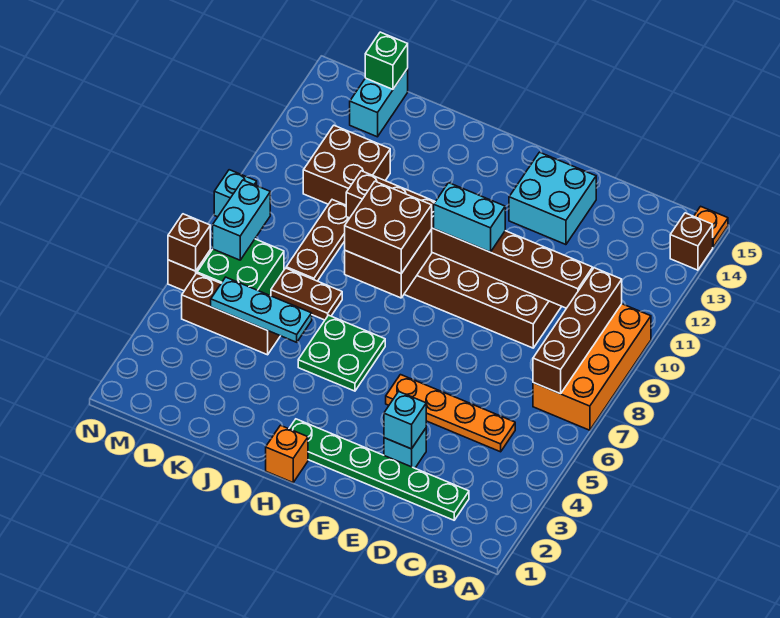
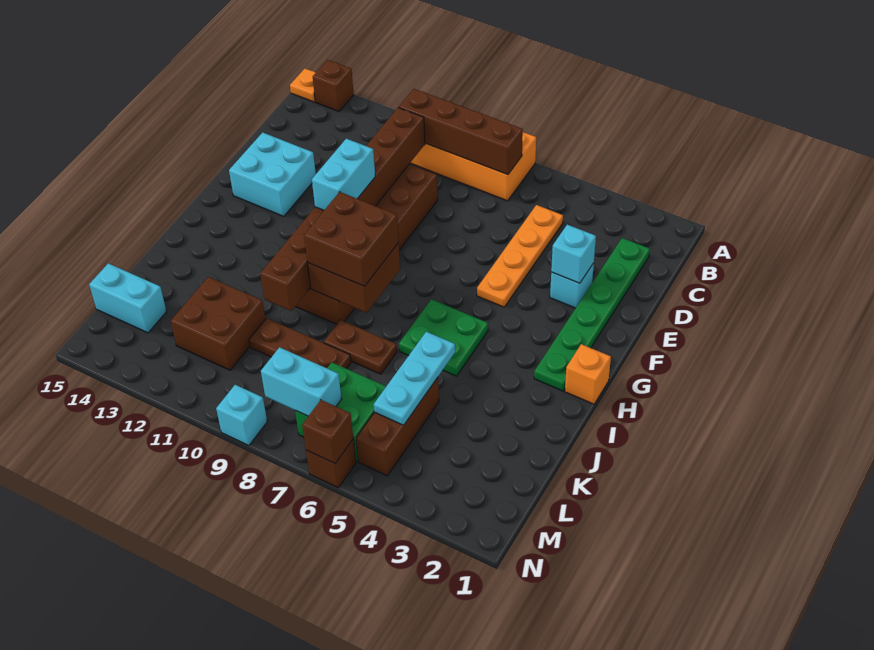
brown 1x2 plate [271,268,342,320] -> brown 1x2 plate turned to [324,320,397,374]
green 1x1 brick [365,32,408,89] -> none

